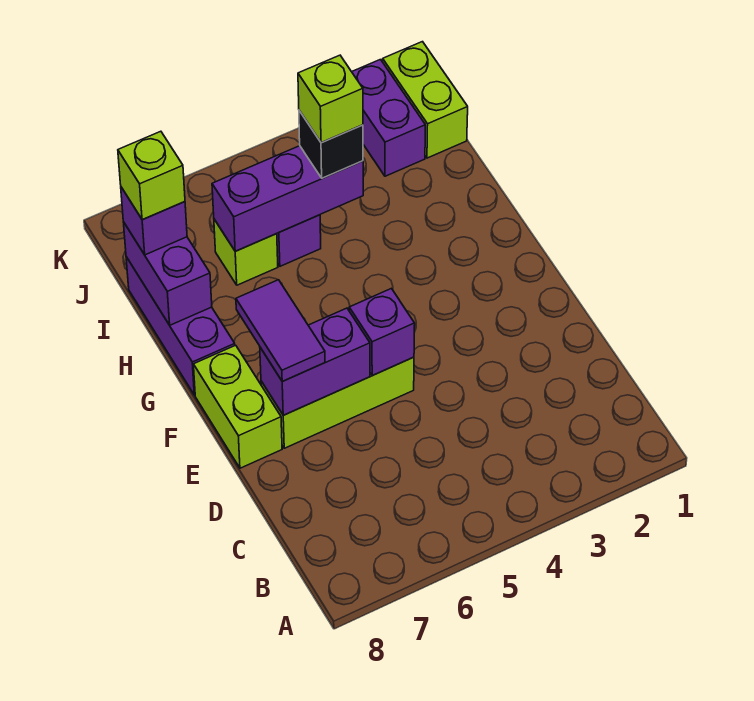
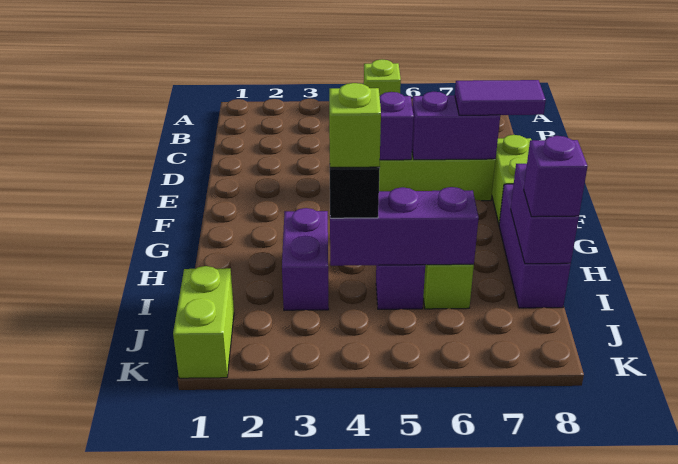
purple 1x2 tile [236,280,325,381] -> purple 1x2 tile turned to [455,80,546,115]
lime 1x1 brick [118,131,185,220] -> lime 1x1 brick moved to [364,59,401,96]
purple 1x2 brick [352,60,425,176] -> purple 1x2 brick moved to [282,208,329,310]

